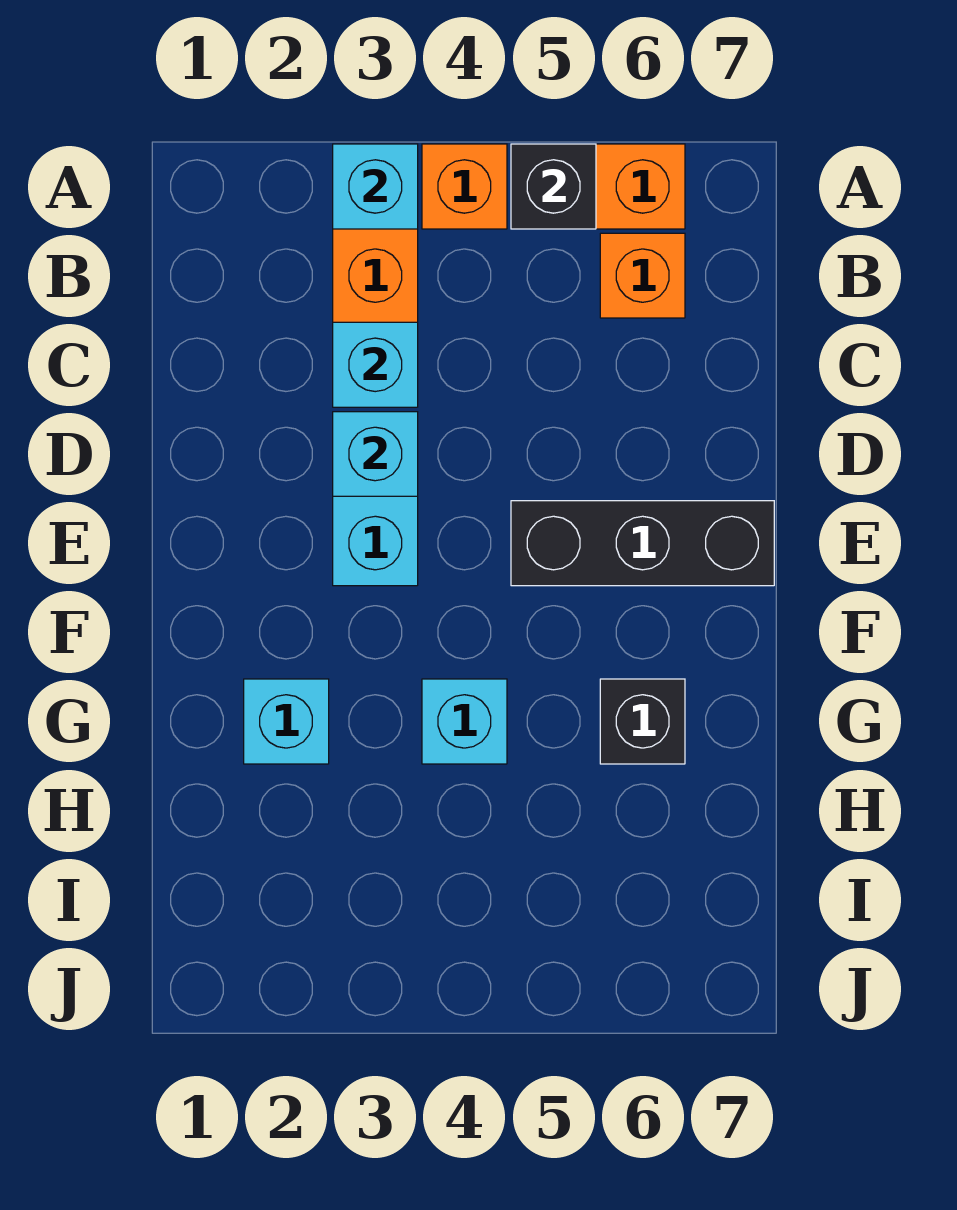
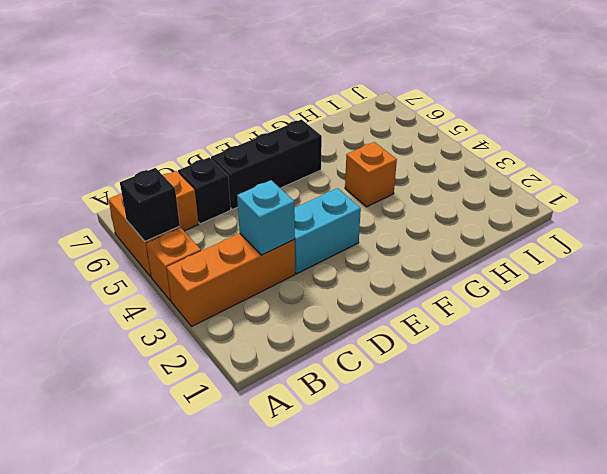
cyan 1x1 brick [333,144,418,229] -> none
cyan 1x1 brick [333,412,418,496] -> none
black 1x3 brick [511,501,774,586] -> black 1x3 brick turned to [211,120,322,209]
cyan 1x1 brick [244,679,329,764] -> none
cyan 1x1 brick [422,679,507,764] -> orange 1x1 brick [345,142,397,207]
black 1x1 brick [600,679,685,764] -> black 1x1 brick moved to [178,157,231,224]

